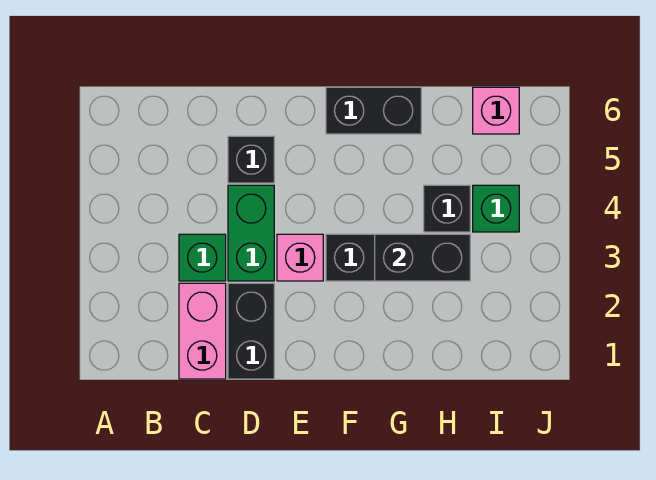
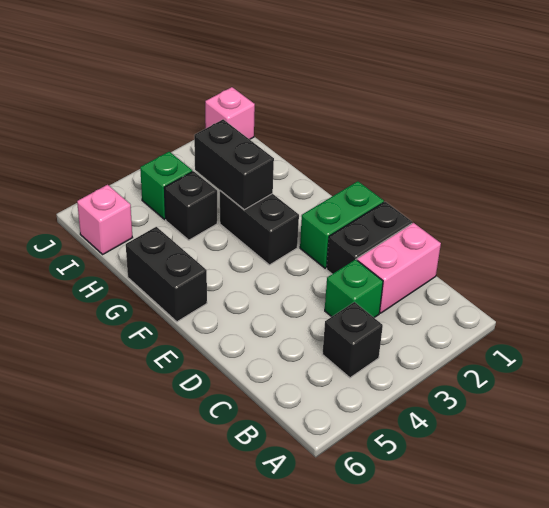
green 1x2 brick [228,185,274,281] -> green 1x2 brick moved to [300,181,384,268]
black 1x1 brick [228,136,274,183] -> black 1x1 brick moved to [322,302,383,378]
pink 1x1 brick [277,234,323,281] -> pink 1x1 brick moved to [205,87,255,139]

